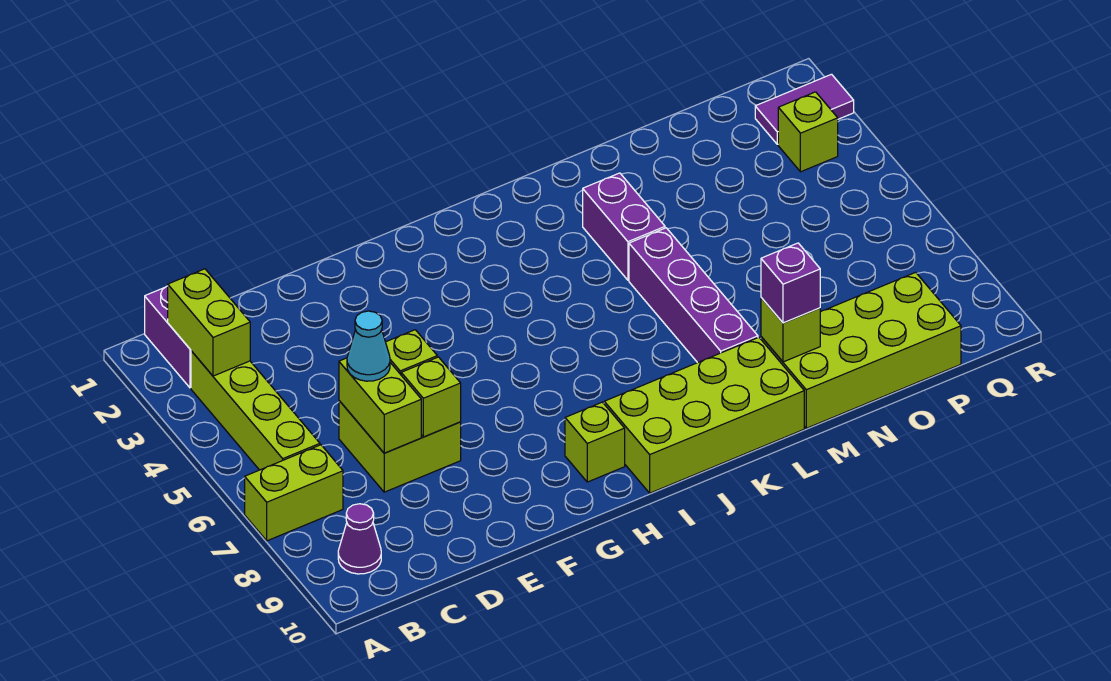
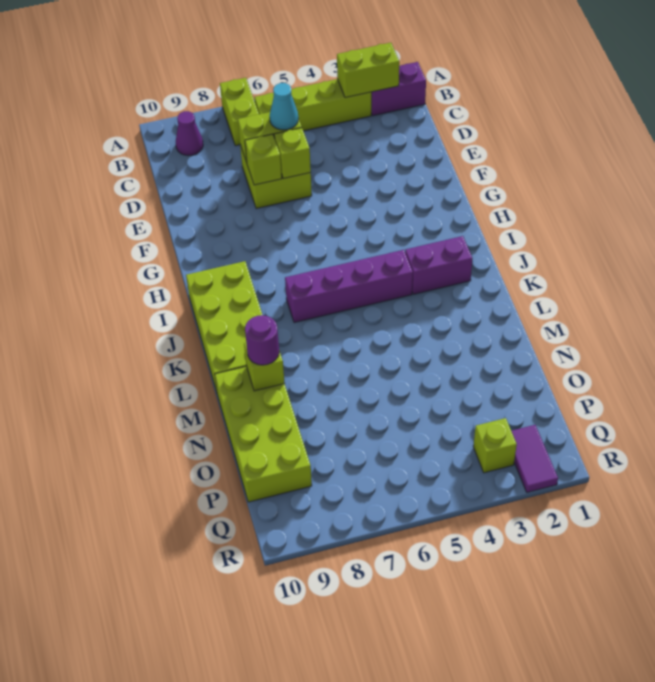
lime 1x1 brick [565,402,625,482] -> none
purple 1x2 brick [583,173,665,280] -> purple 1x2 brick moved to [405,236,472,294]
purple 1x4 brick [629,228,758,363] -> purple 1x4 brick moved to [285,250,413,323]
purple 1x1 brick [761,243,820,323] -> purple 1x1 round brick [245,315,279,365]

